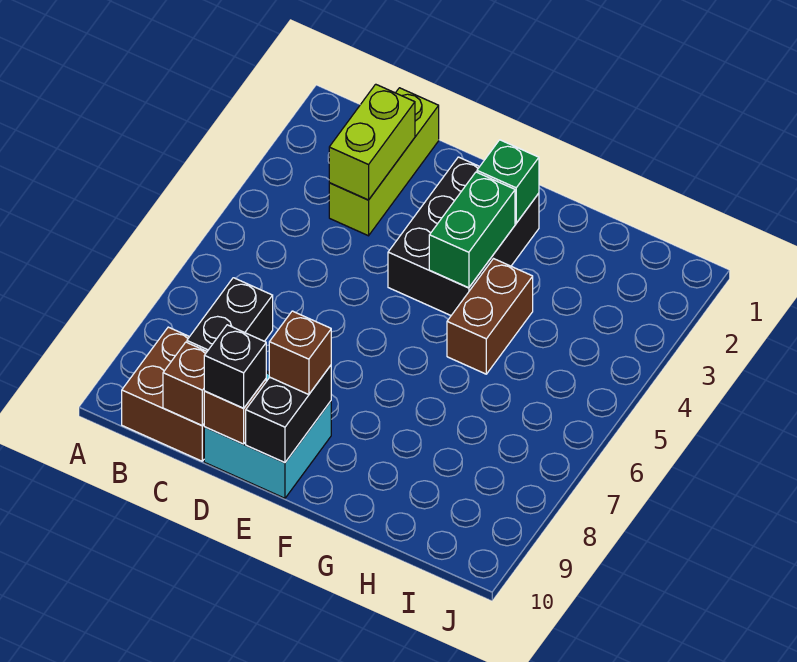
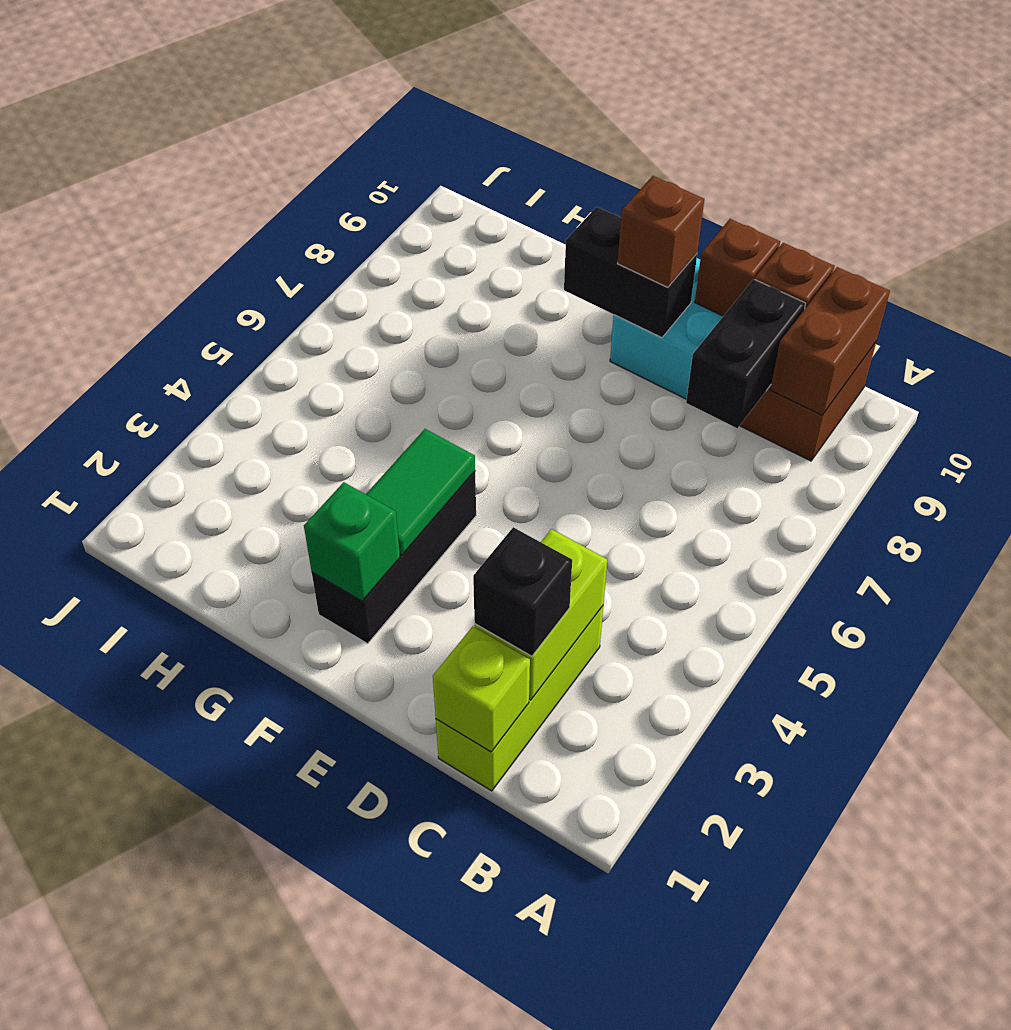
none -> lime 1x1 brick [433,627,530,752]
black 1x1 brick [204,325,266,408] -> black 1x1 brick moved to [473,527,572,656]
black 2x3 brick [388,157,539,315] -> black 1x3 brick [312,471,476,644]
black 1x2 brick [246,365,331,463] -> black 1x2 brick turned to [564,207,697,338]
green 1x2 brick [429,172,515,288] -> green 1x2 tile [366,429,475,555]
brown 1x2 brick [447,259,533,374] -> brown 1x2 brick moved to [770,267,890,415]

